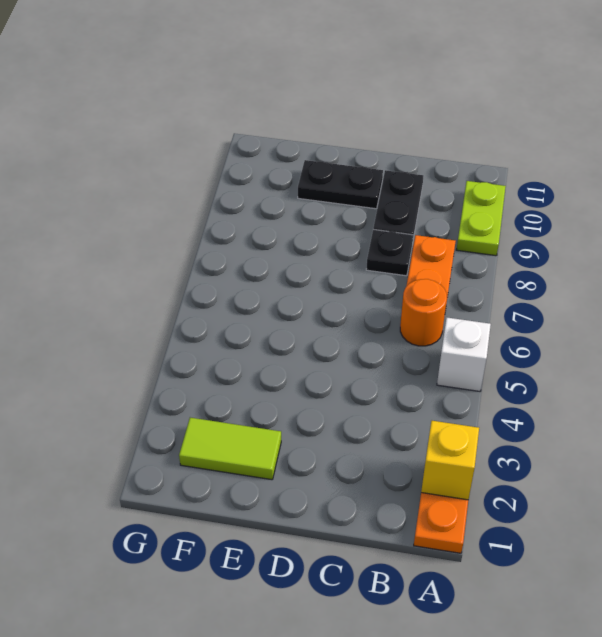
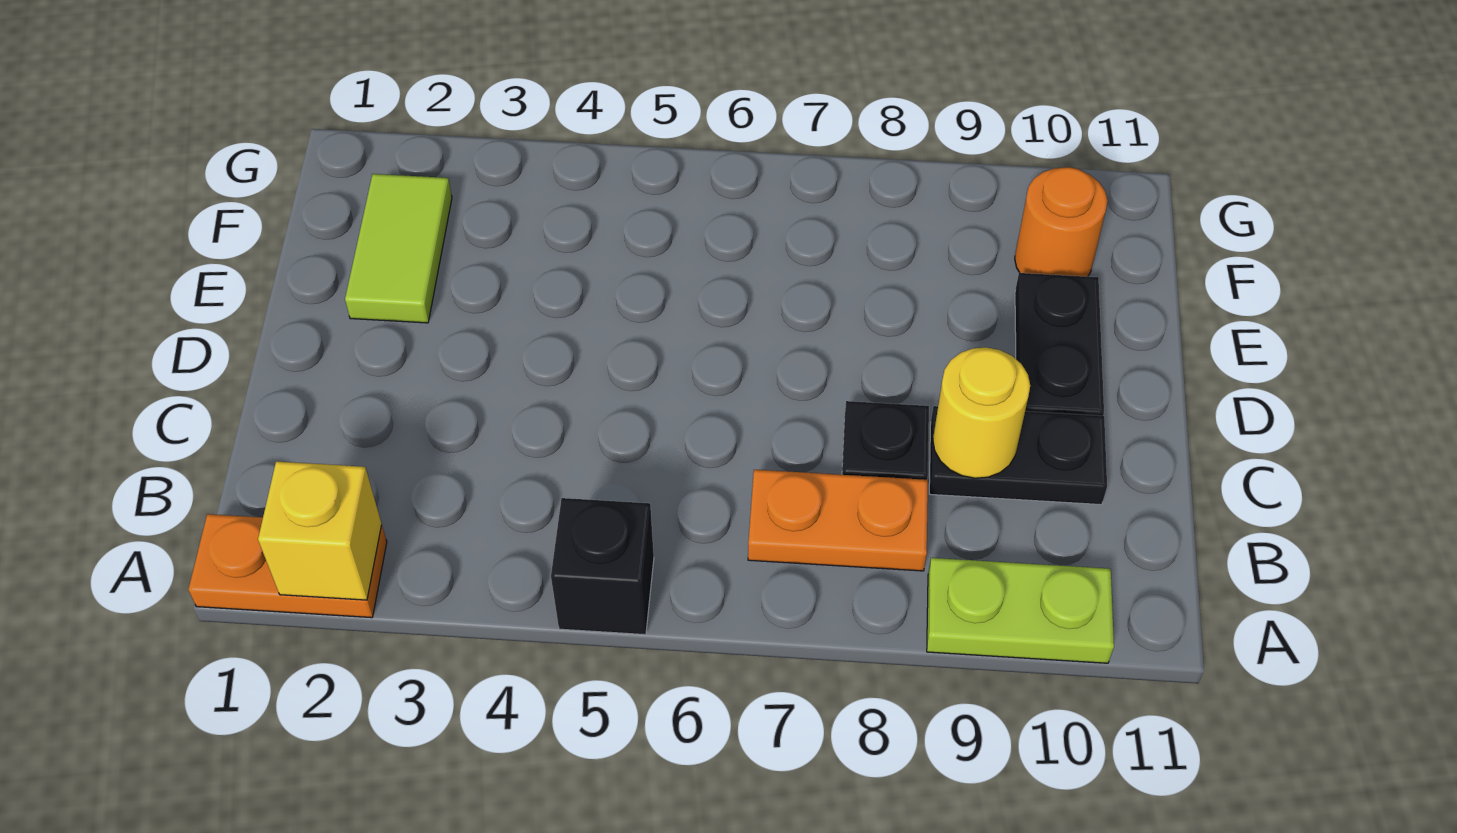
white 1x1 brick [437,318,491,391] -> black 1x1 brick [551,498,654,635]
orange 1x1 round brick [400,279,447,346] -> orange 1x1 round brick moved to [1015,167,1108,277]
none -> yellow 1x1 round brick [933,347,1030,478]

